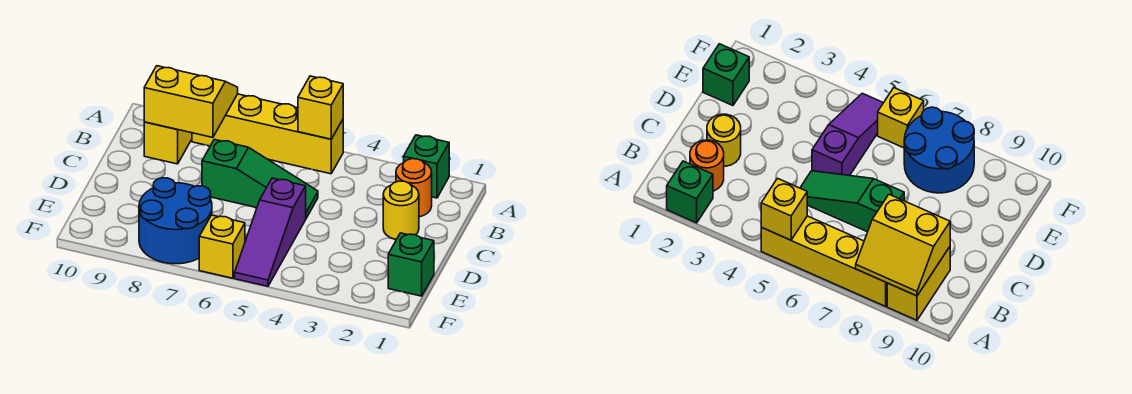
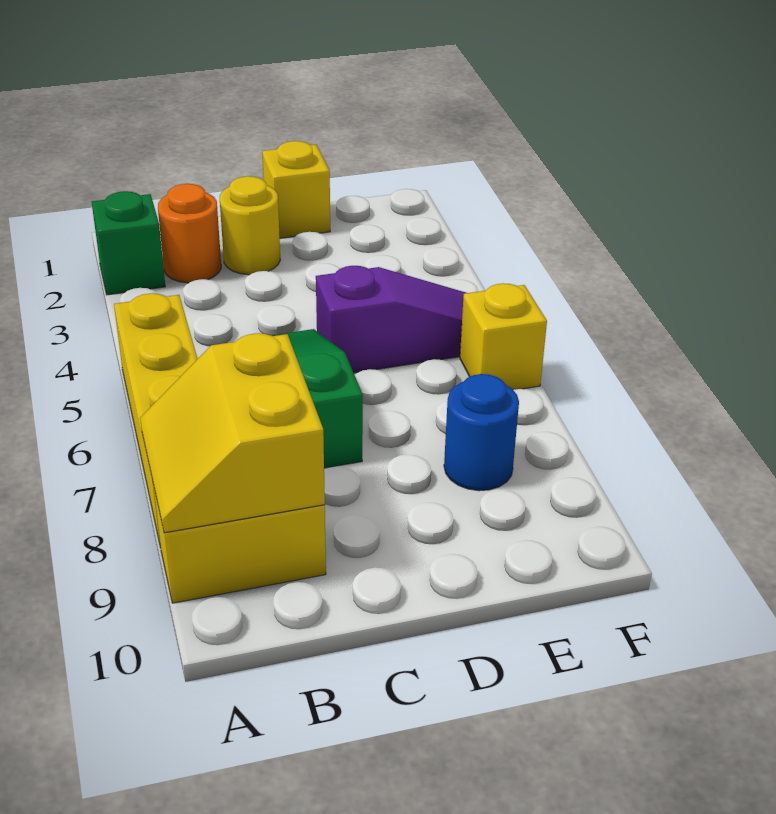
yellow 1x1 brick [298,76,343,139] -> yellow 1x1 brick moved to [262,141,330,238]
green 1x1 brick [388,233,434,296] -> none
blue 2x2 round brick [139,178,212,264] -> blue 1x1 round brick [444,374,519,491]

